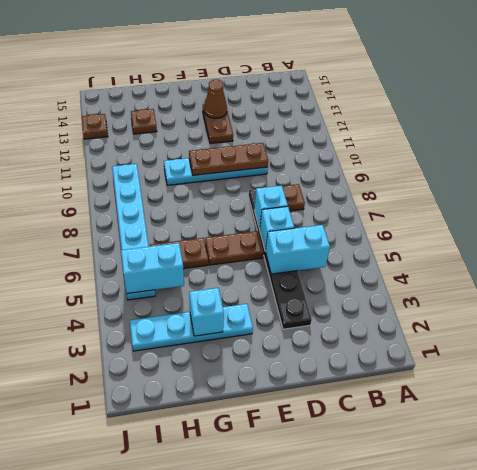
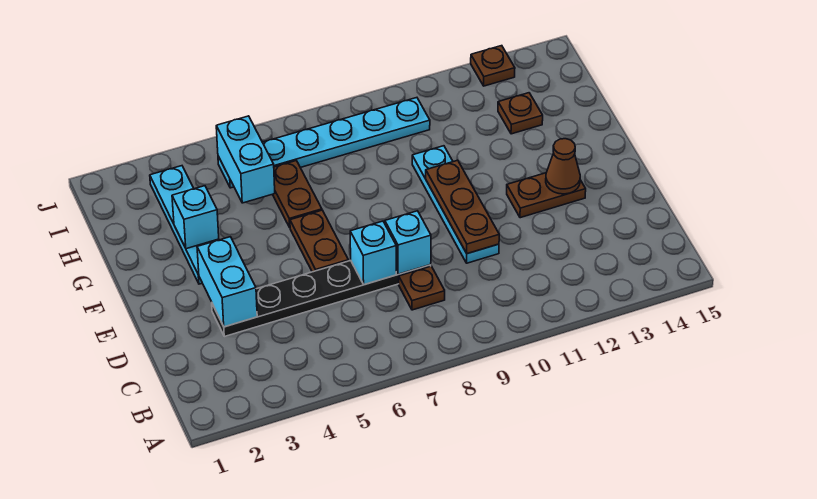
cyan 1x2 brick [265,225,330,274] -> cyan 1x2 brick moved to [197,237,257,327]
cyan 1x1 brick [260,206,294,251] -> cyan 1x1 brick moved to [385,211,431,274]

